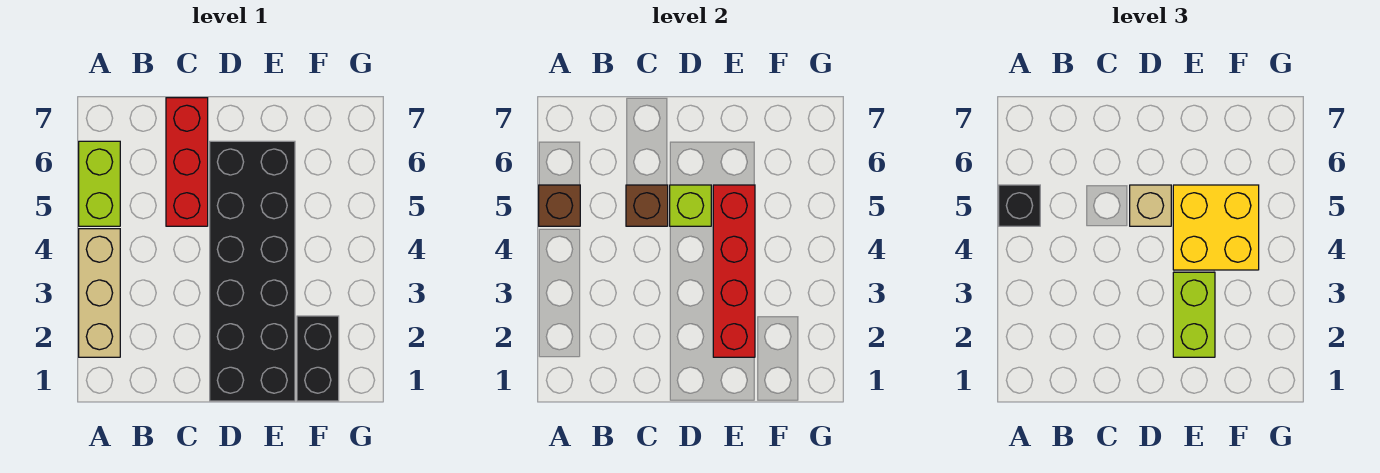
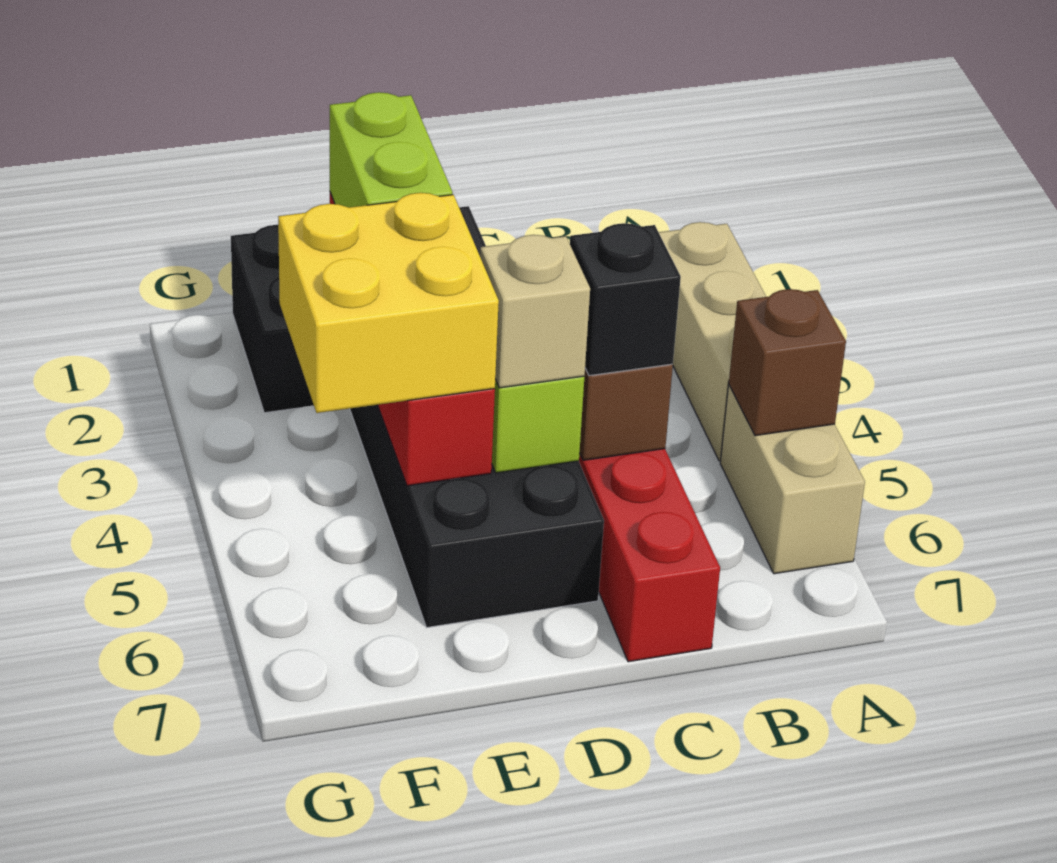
lime 1x2 brick [79,141,120,226] -> tan 1x2 brick [720,385,865,574]
black 1x1 brick [999,185,1040,226] -> black 1x1 brick moved to [570,223,681,376]

